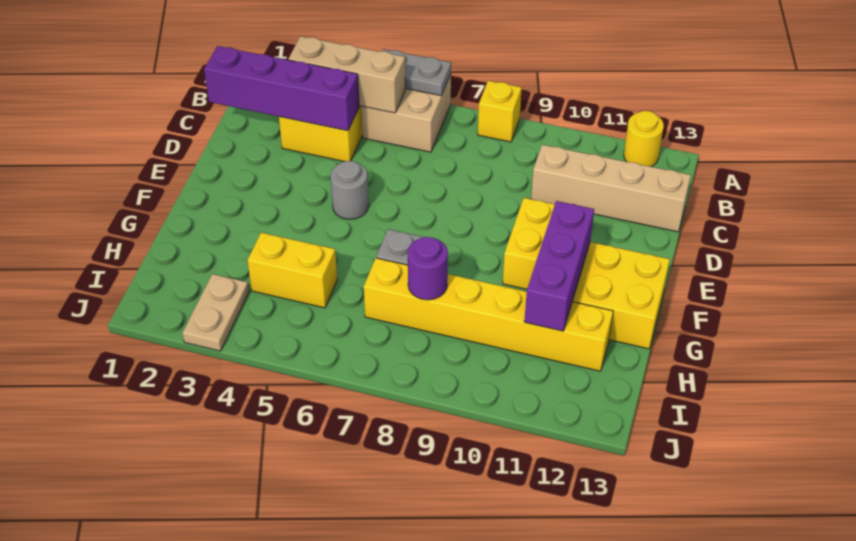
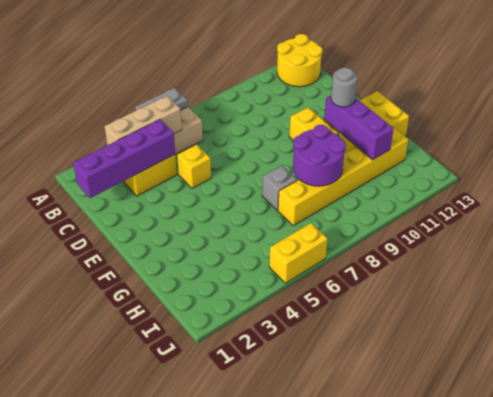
yellow 1x1 brick [478,81,522,142] -> yellow 1x1 brick moved to [177,145,211,188]
yellow 1x1 round brick [624,111,664,167] -> yellow 2x2 round brick [277,34,322,87]
tan 1x4 brick [531,145,691,232] -> none
grey 1x1 round brick [330,161,369,219] -> grey 1x1 round brick moved to [331,68,357,107]
yellow 1x2 brick [247,233,337,308] -> yellow 1x2 brick moved to [269,223,327,283]
purple 1x1 round brick [408,237,448,300] -> purple 2x2 round brick [293,125,346,186]
tan 1x2 plate [183,274,249,351] -> none

